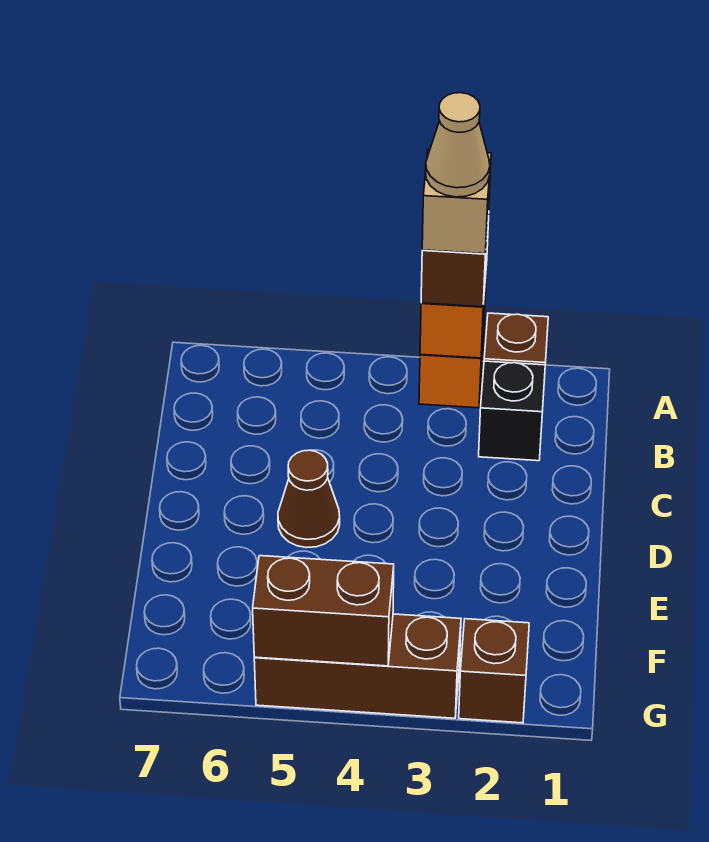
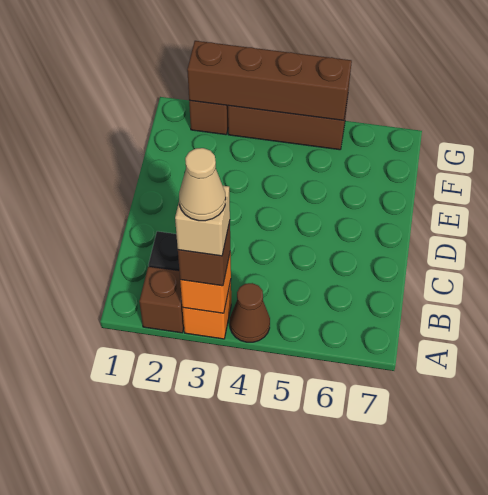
brown 1x1 cone [278,450,340,548] -> brown 1x1 cone moved to [230,283,270,342]
brown 1x2 brick [253,556,394,666] -> brown 1x4 brick [187,41,352,120]

